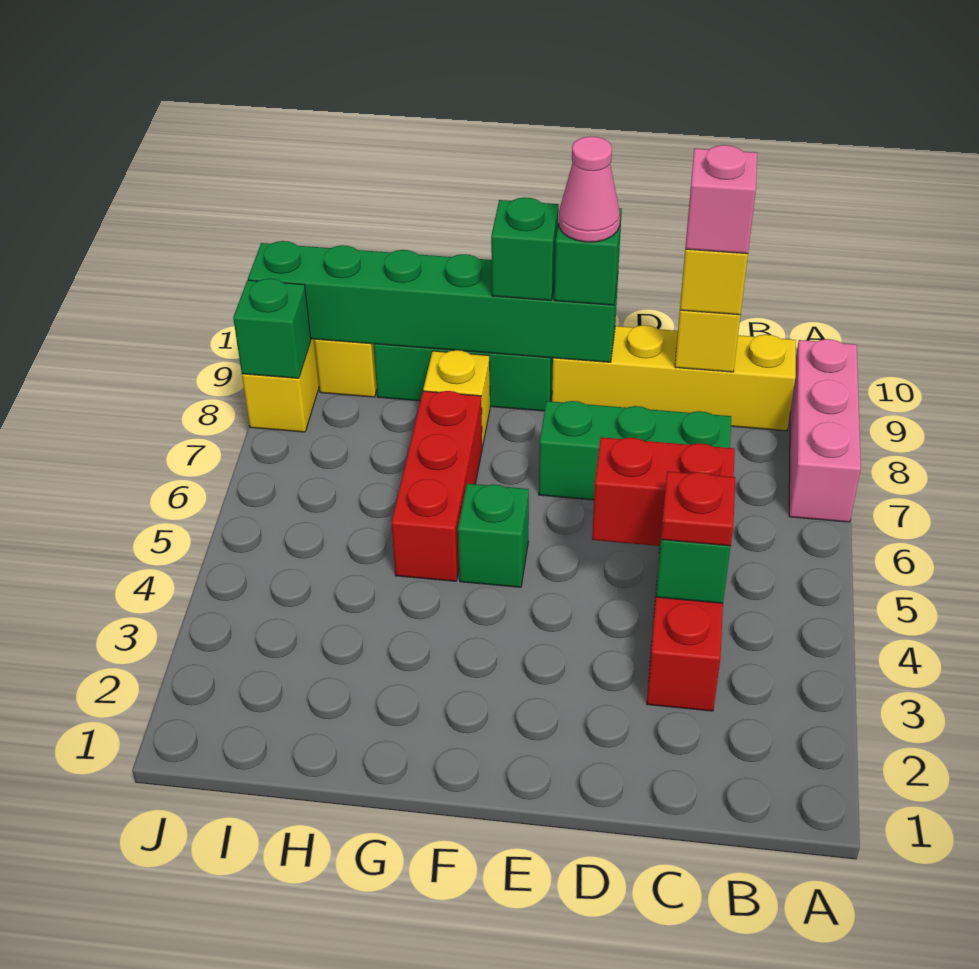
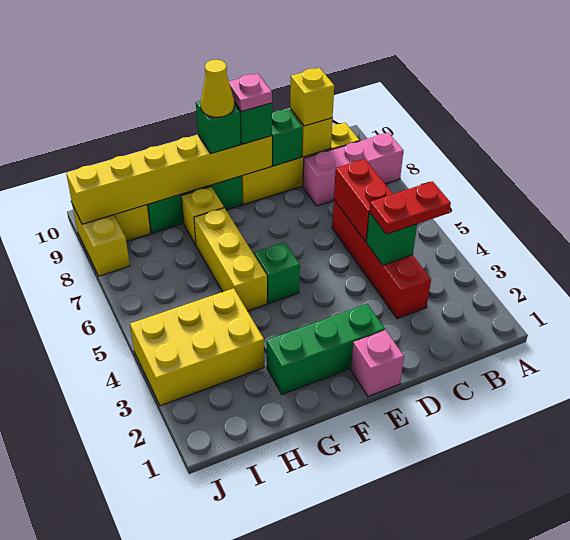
pink 1x3 brick [789,339,861,522] -> pink 1x3 brick turned to [303,133,403,206]
red 1x1 plate [661,471,735,546] -> red 1x2 plate [369,181,451,234]
red 1x2 brick [592,437,735,546] -> red 1x2 brick turned to [334,159,393,242]
green 1x3 brick [539,401,731,500] -> green 1x3 brick moved to [266,304,385,394]
pink 1x1 brick [686,145,757,254] -> pink 1x1 brick moved to [351,330,404,396]
green 1x6 brick [248,241,618,362] -> yellow 1x6 brick [66,135,272,224]
pink 1x1 cone [559,136,620,242] -> pink 1x1 plate [229,74,272,111]
none -> yellow 1x1 cone [201,60,234,117]
red 1x3 brick [391,391,482,581] -> yellow 1x3 brick [194,208,267,311]
none -> yellow 2x3 brick [130,288,264,406]
green 1x1 brick [233,279,311,378] -> green 1x1 brick moved to [272,109,303,166]

